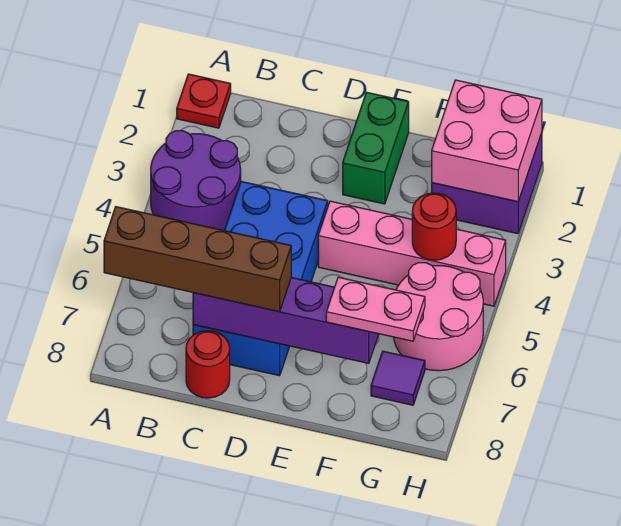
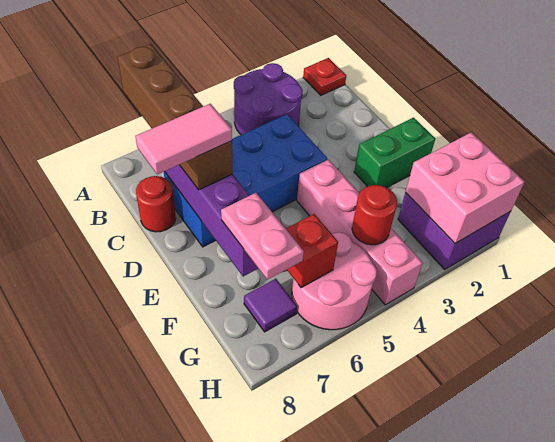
none -> pink 1x2 tile [135,104,232,174]
none -> red 1x1 brick [286,214,338,288]

